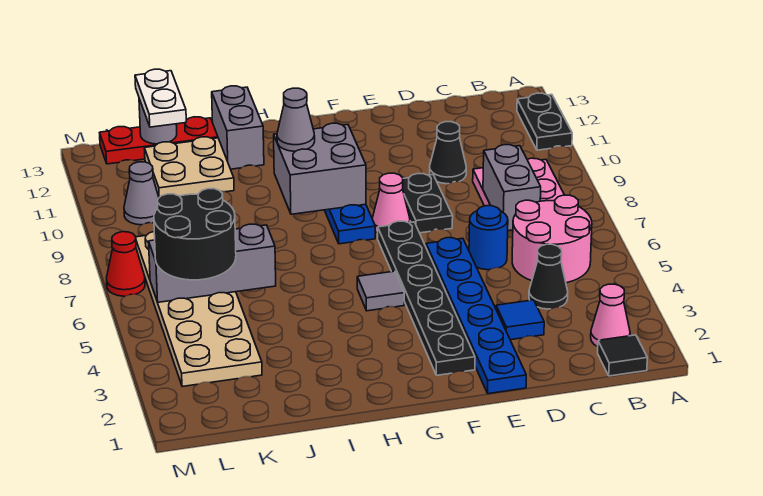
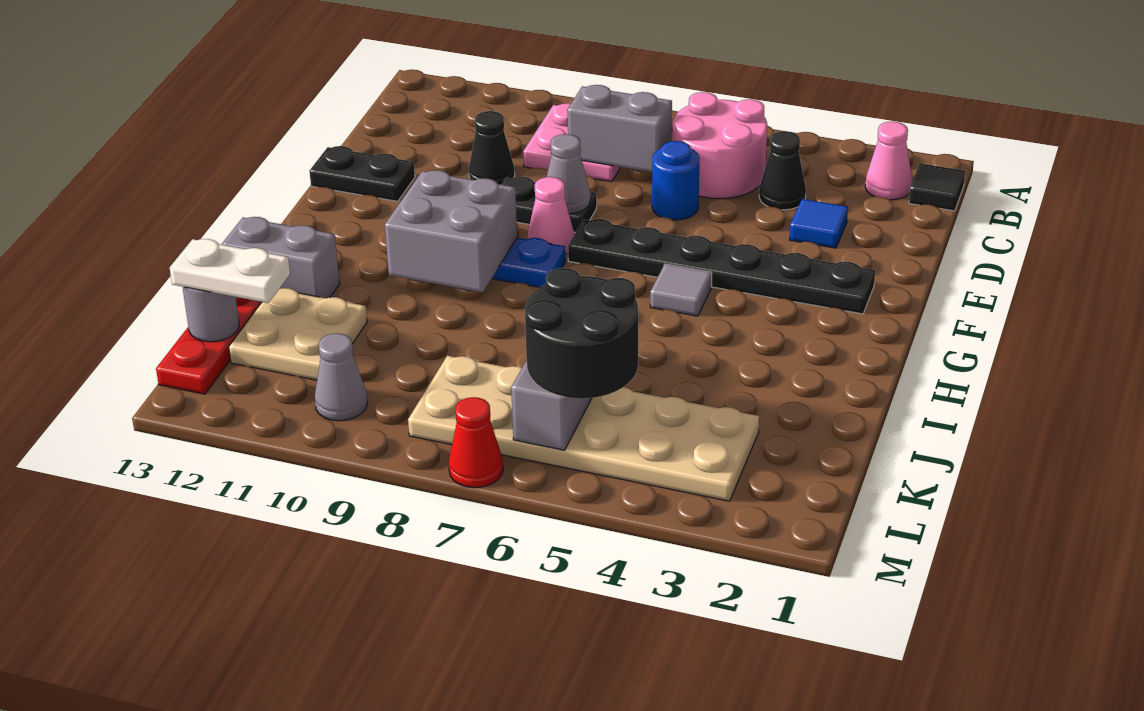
black 1x2 plate [517,93,572,150] -> black 1x2 plate moved to [309,146,415,201]
blue 1x6 plate [426,238,526,394] -> none
grey 1x1 cone [277,88,315,151] -> grey 1x1 cone moved to [547,134,590,214]

